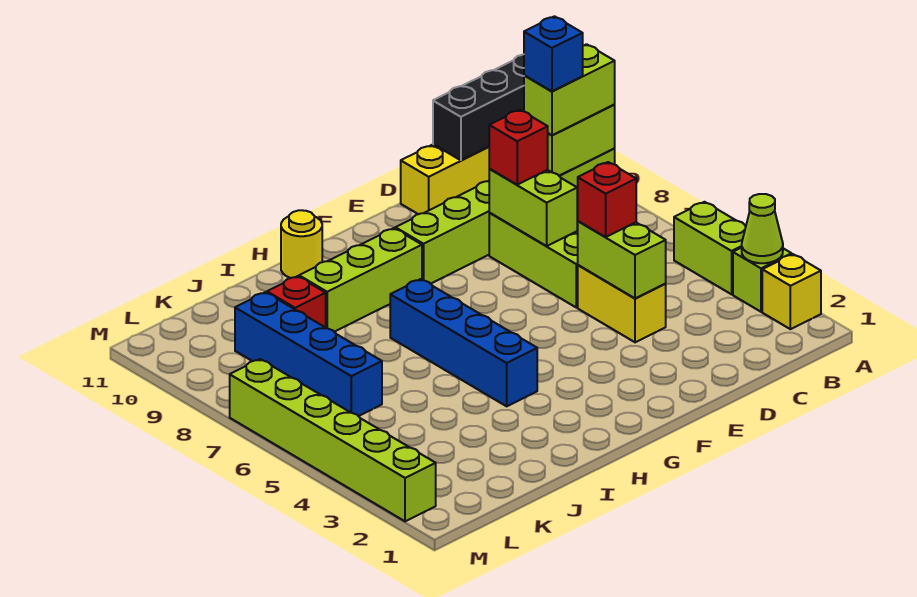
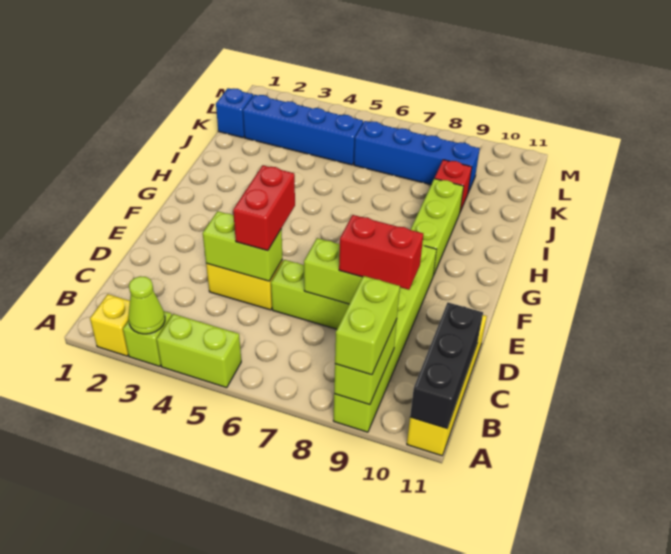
blue 1x1 brick [524,16,583,91] -> blue 1x1 brick moved to [216,88,253,138]
red 1x1 brick [577,162,636,237] -> red 1x2 brick [233,165,295,251]
red 1x1 brick [489,110,548,185] -> red 1x2 brick [339,215,423,290]
blue 1x4 brick [390,279,537,406] -> blue 1x4 brick moved to [243,95,363,165]
yellow 1x1 round brick [281,210,322,278] -> none
lime 1x6 brick [230,359,436,521] -> none

